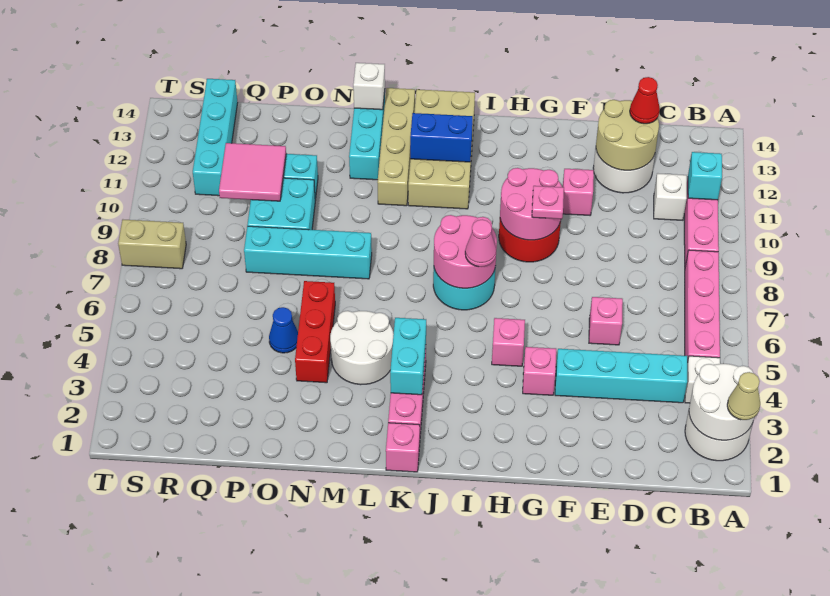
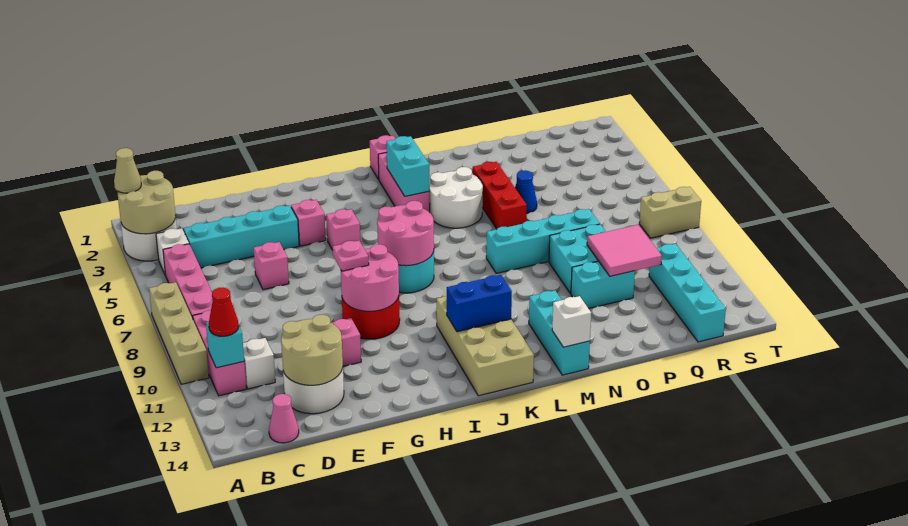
white 2x2 round brick [689,364,759,440] -> tan 2x2 round brick [118,171,176,234]
red 1x1 cone [630,77,660,124] -> red 1x1 cone moved to [209,288,239,336]
pink 1x1 cone [465,219,496,267] -> pink 1x1 cone moved to [269,394,299,443]
tan 1x4 brick [377,88,415,206] -> tan 1x4 brick moved to [149,282,209,384]

